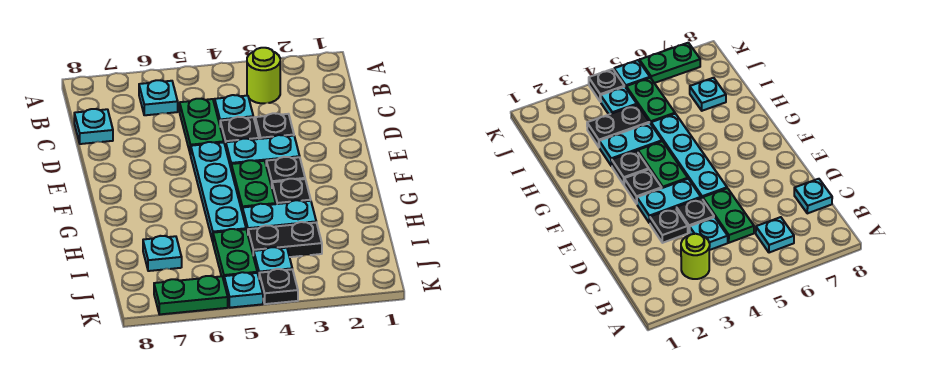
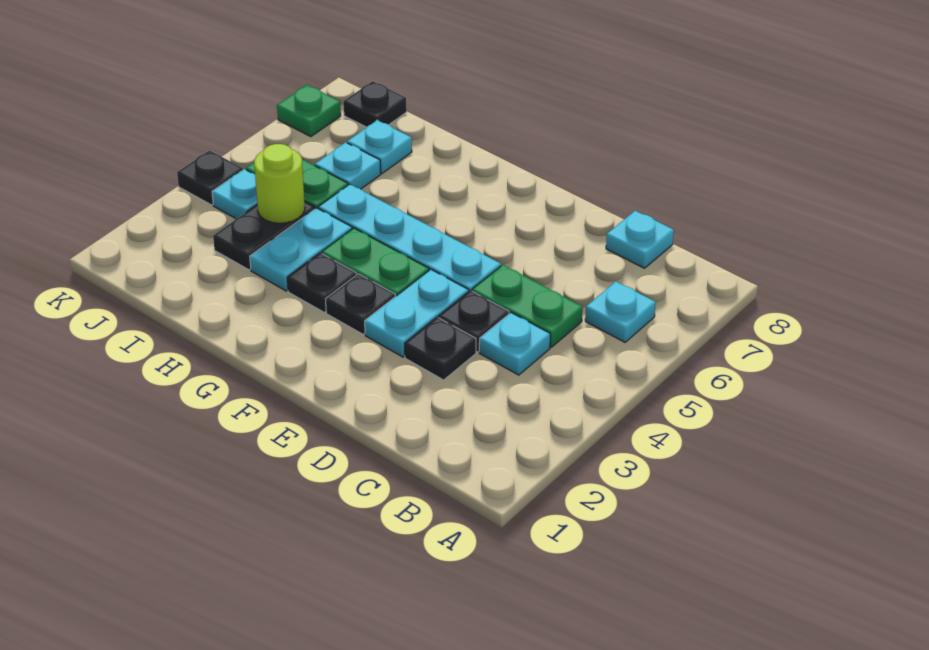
lime 1x1 round brick [247,48,280,103] -> lime 1x1 round brick moved to [254,144,305,223]
none -> black 1x1 plate [343,81,407,127]
cyan 1x1 plate [224,272,263,308] -> cyan 1x1 plate moved to [315,142,381,189]
green 1x2 plate [154,276,228,314] -> green 1x1 plate [277,85,341,137]

